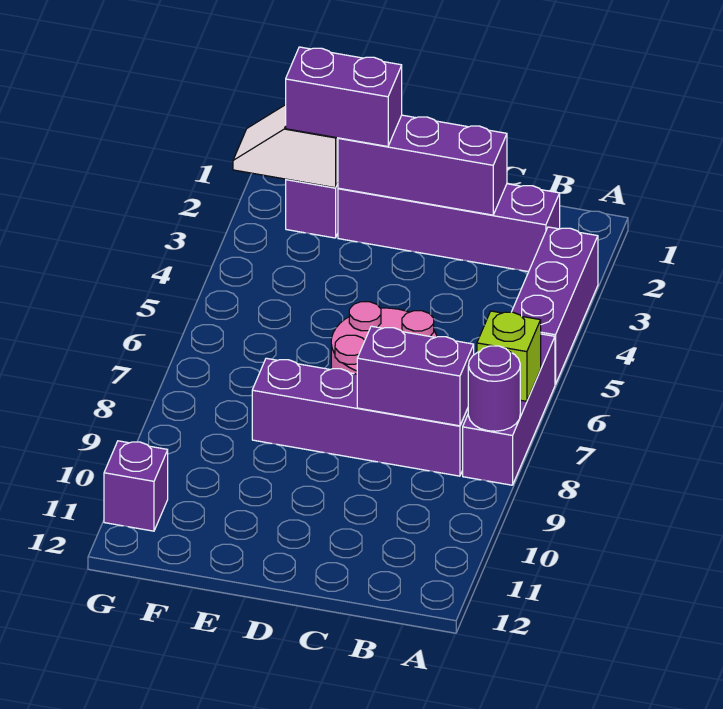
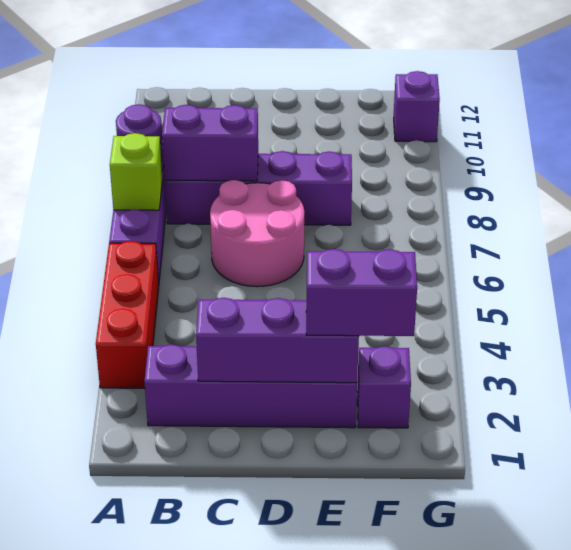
purple 1x3 brick [512,227,598,384] -> red 1x3 brick [96,241,159,388]
white 1x2 slope [233,105,338,188] -> none

